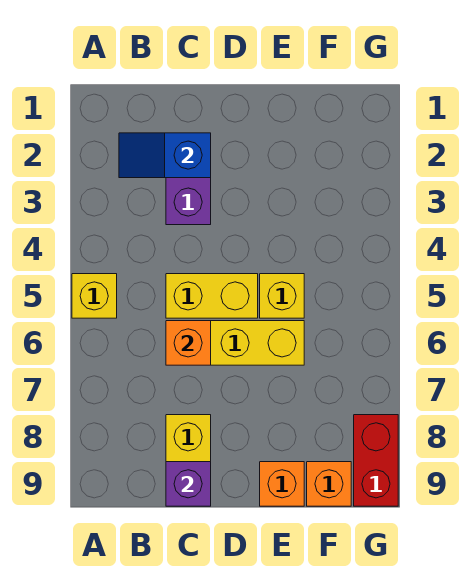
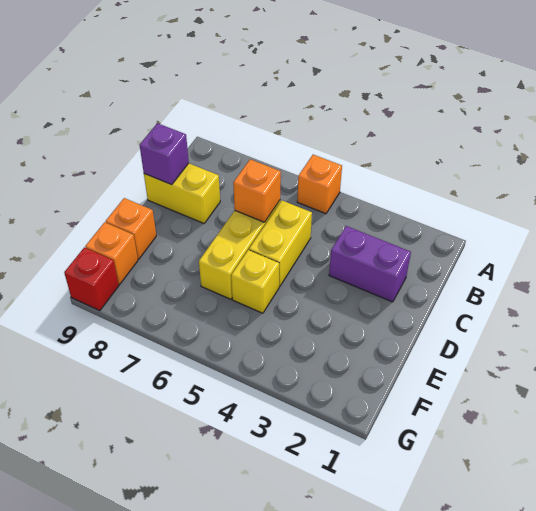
yellow 1x1 brick [72,274,117,318] -> orange 1x1 brick [297,155,342,214]
blue 1x2 slope [119,133,211,178] -> none
red 1x2 brick [354,415,398,506] -> red 1x1 brick [64,247,119,311]

